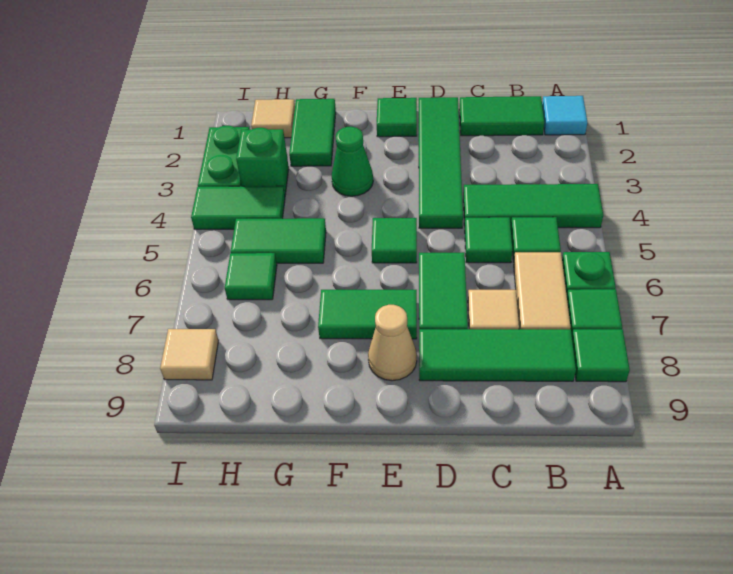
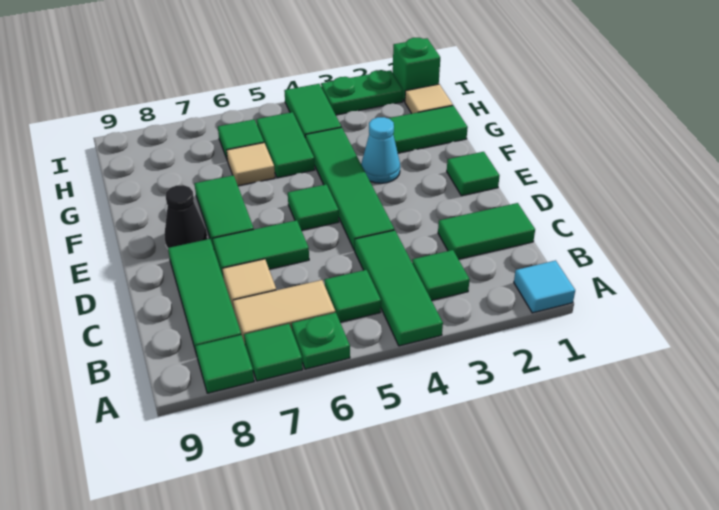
green 1x2 tile [459,96,544,136] -> green 1x2 tile turned to [438,203,535,259]
green 1x1 tile [465,217,512,263] -> green 1x1 tile moved to [412,250,470,300]
green 1x4 tile [419,97,463,228] -> green 1x4 tile turned to [305,127,394,250]
tan 1x1 cone [368,305,417,381] -> black 1x1 cone [164,185,207,248]
green 1x1 cone [332,127,373,196] -> cyan 1x1 cone [361,117,400,183]
green 1x1 brick [236,128,289,195] -> green 1x1 brick moved to [393,38,440,102]
tan 1x1 tile [160,329,219,380] -> tan 1x1 tile moved to [227,143,275,186]

